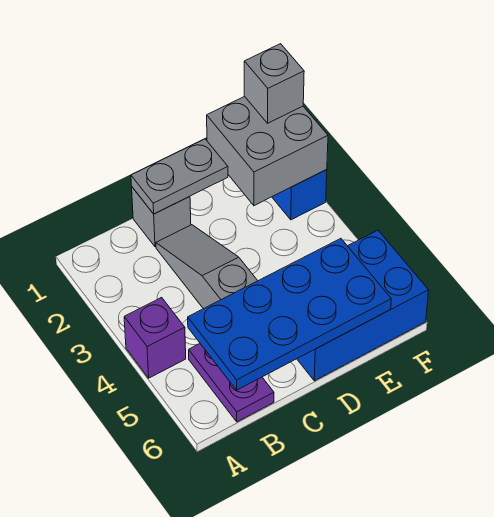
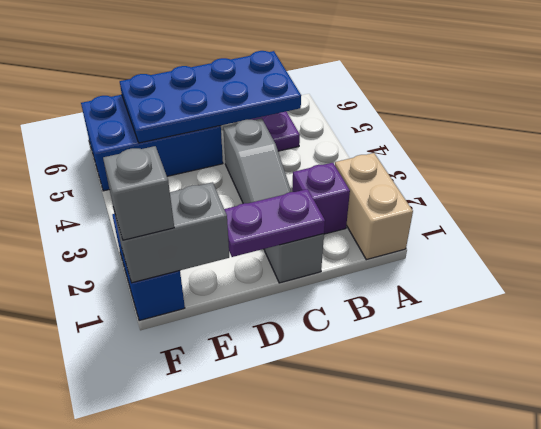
none -> tan 1x2 brick [335,153,413,260]
purple 1x1 brick [124,297,186,378] -> purple 1x1 brick moved to [292,163,350,234]
grey 1x2 plate [131,139,228,214] -> purple 1x2 plate [224,189,325,257]
grey 2x2 brick [207,96,328,206] -> grey 1x2 brick [114,182,229,283]

